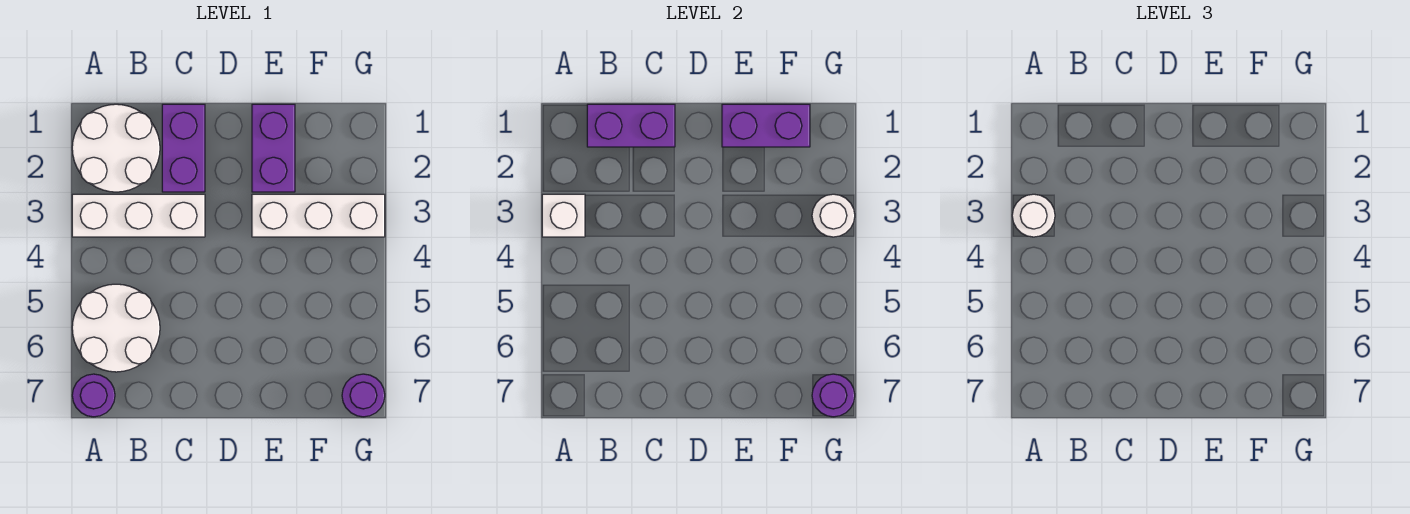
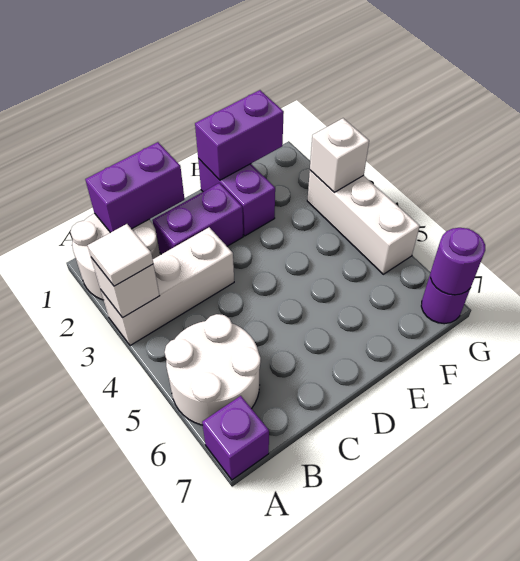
white 1x1 round brick [1012,194,1055,237] -> white 1x1 tile [88,224,153,286]
purple 1x1 round brick [72,374,115,417] -> purple 1x1 brick [202,396,269,480]
purple 1x2 brick [162,104,205,192] -> purple 1x2 brick turned to [152,183,243,254]
white 1x3 brick [252,194,385,237] -> white 1x3 brick turned to [307,170,420,274]
white 1x1 round brick [812,194,855,237] -> white 1x1 brick [310,118,369,192]

